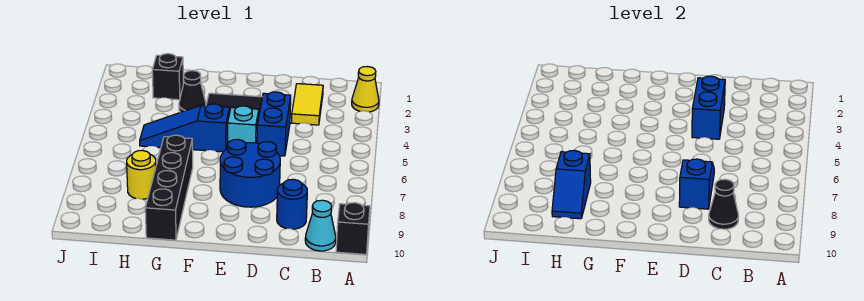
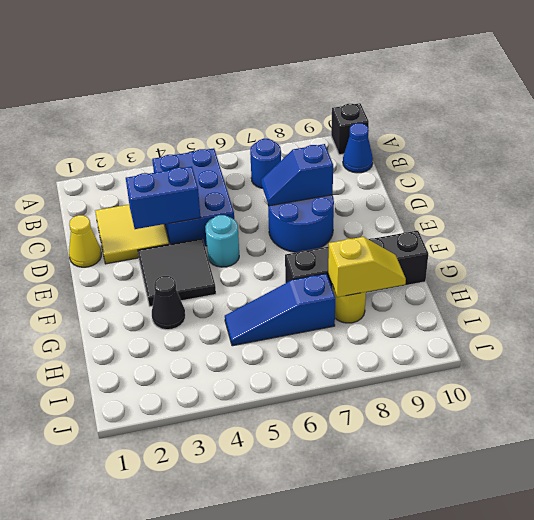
yellow 1x1 cone [352,67,379,112] -> yellow 1x1 cone moved to [69,215,101,267]
cyan 1x1 cone [305,200,336,251] -> blue 1x1 cone [343,123,373,173]
yellow 1x2 tile [291,84,323,125] -> yellow 2x2 tile [95,205,169,264]
blue 1x1 round brick [277,179,307,229] -> blue 1x1 round brick moved to [250,139,281,188]
black 1x1 cone [709,179,739,229] -> none
blue 1x2 brick [257,92,291,156] -> blue 2x3 brick [152,148,234,246]
cyan 1x1 brick [227,106,259,148] -> cyan 1x1 round brick [205,215,239,267]
blue 1x3 slope [140,104,229,152] -> blue 1x3 slope turned to [225,274,335,346]
black 1x1 brick [152,54,183,100] -> none
blue 1x2 slope [552,150,591,219] -> yellow 1x2 slope [328,237,406,297]

